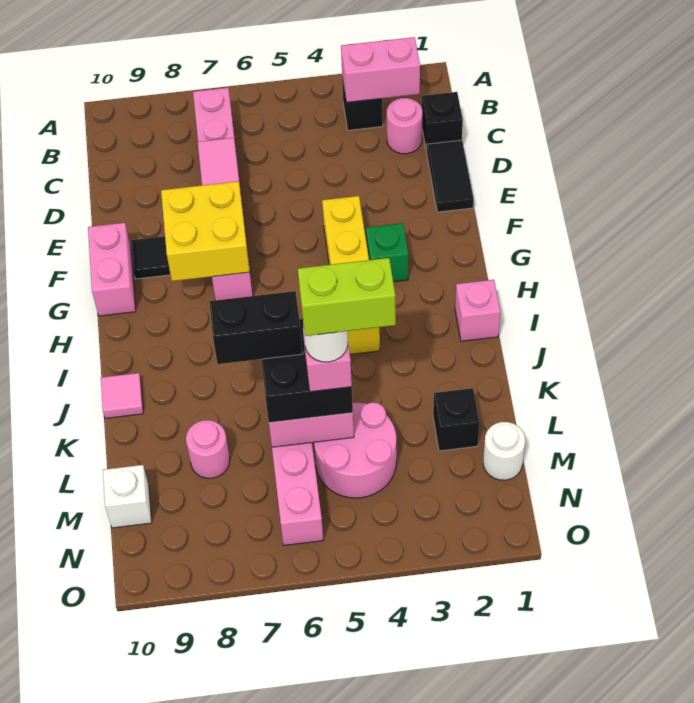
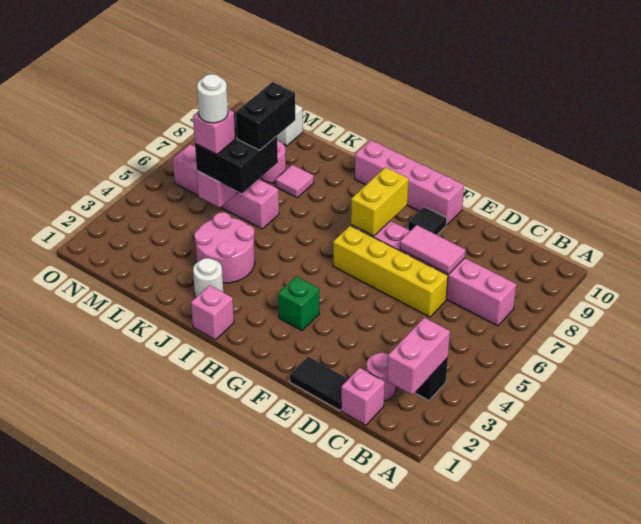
black 1x1 brick [422,92,463,151] -> pink 1x1 brick [341,368,385,425]
yellow 1x4 brick [322,196,380,354] -> yellow 1x4 brick moved to [333,226,448,317]
yellow 2x2 brick [161,181,250,281] -> yellow 1x2 brick [351,167,409,236]
pink 1x2 brick [88,223,136,316] -> pink 1x4 brick [355,140,464,225]
pink 1x1 tile [101,373,143,418] -> pink 1x1 tile moved to [276,165,314,198]
black 1x1 brick [433,388,480,451] -> none
pink 2x2 round brick [314,402,397,498] -> pink 2x2 round brick moved to [194,212,255,283]
lime 1x2 brick [298,258,396,336] -> none
white 1x1 round brick [483,422,525,480] -> white 1x1 round brick moved to [193,258,223,298]

